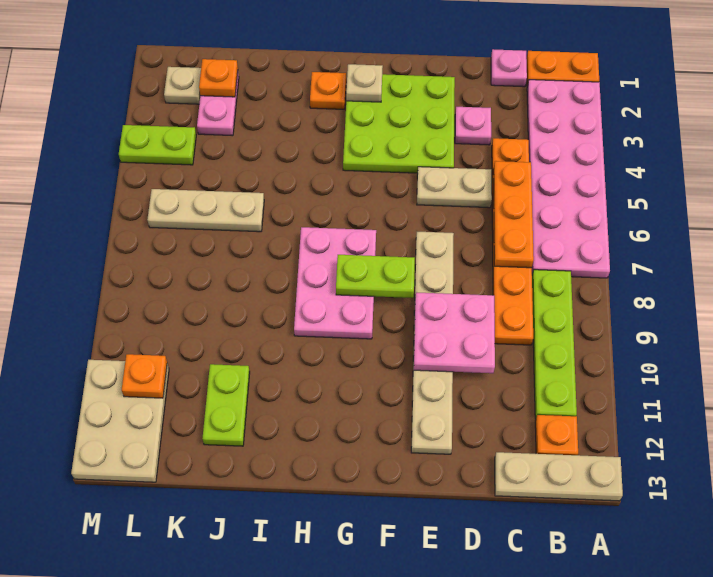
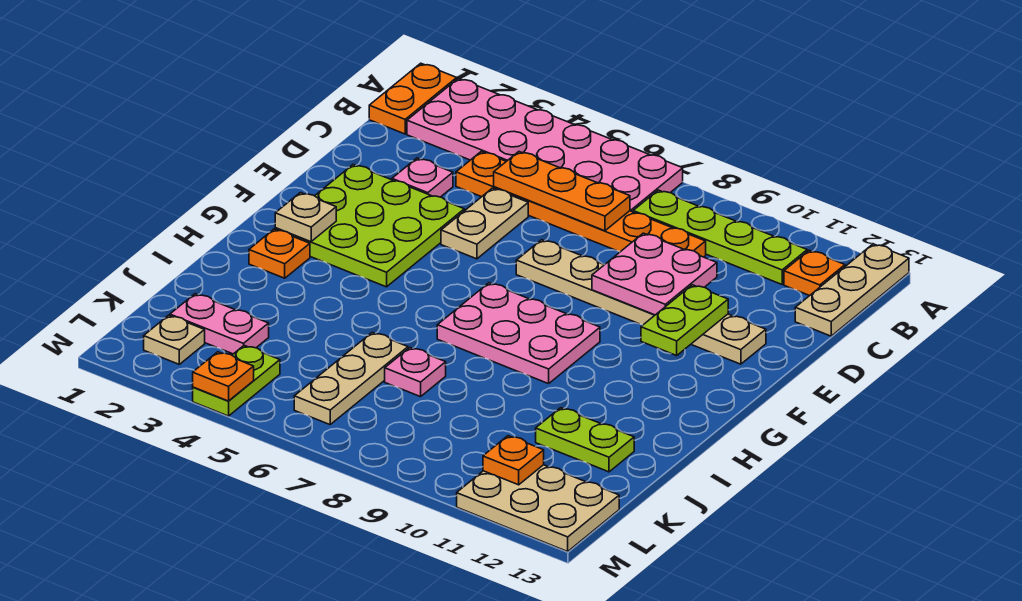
pink 1x1 plate [491,49,527,87] -> pink 1x1 plate moved to [385,348,446,397]
lime 1x2 plate [336,255,415,298] -> lime 1x2 plate moved to [641,285,728,356]
orange 1x1 plate [199,59,238,97] -> orange 1x1 plate moved to [193,352,254,401]

